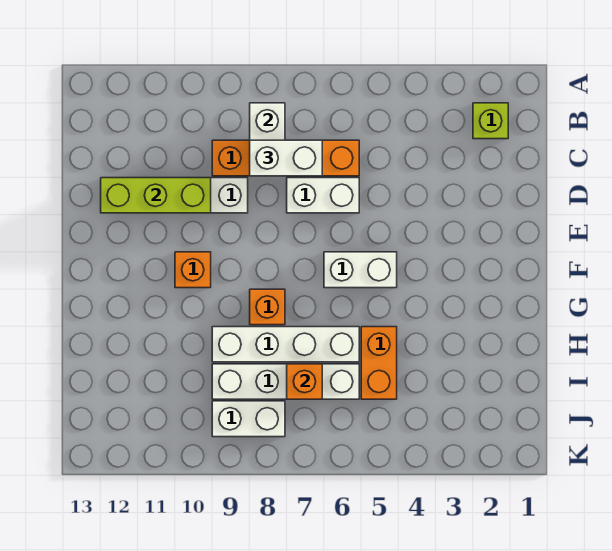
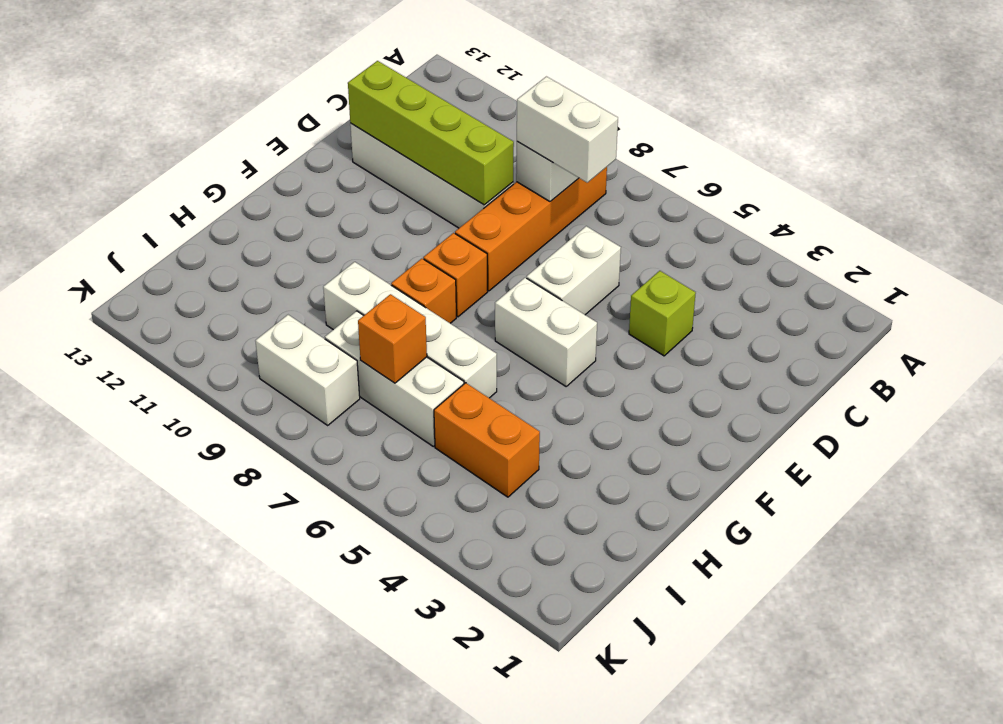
lime 1x1 brick [473,103,508,139] -> lime 1x1 brick moved to [629,271,696,356]
orange 1x4 brick [212,140,359,176] -> orange 1x4 brick turned to [455,167,607,291]
white 1x2 brick [287,178,359,213] -> white 1x2 brick turned to [527,226,621,315]
lime 1x3 brick [101,178,211,213] -> lime 1x4 brick [348,61,514,205]
orange 1x1 brick [175,252,211,288] -> orange 1x1 brick moved to [423,233,488,317]
orange 1x2 brick [361,327,397,399] -> orange 1x2 brick turned to [434,383,540,497]
white 1x4 brick [212,364,359,399] -> white 1x3 brick [325,311,464,446]

